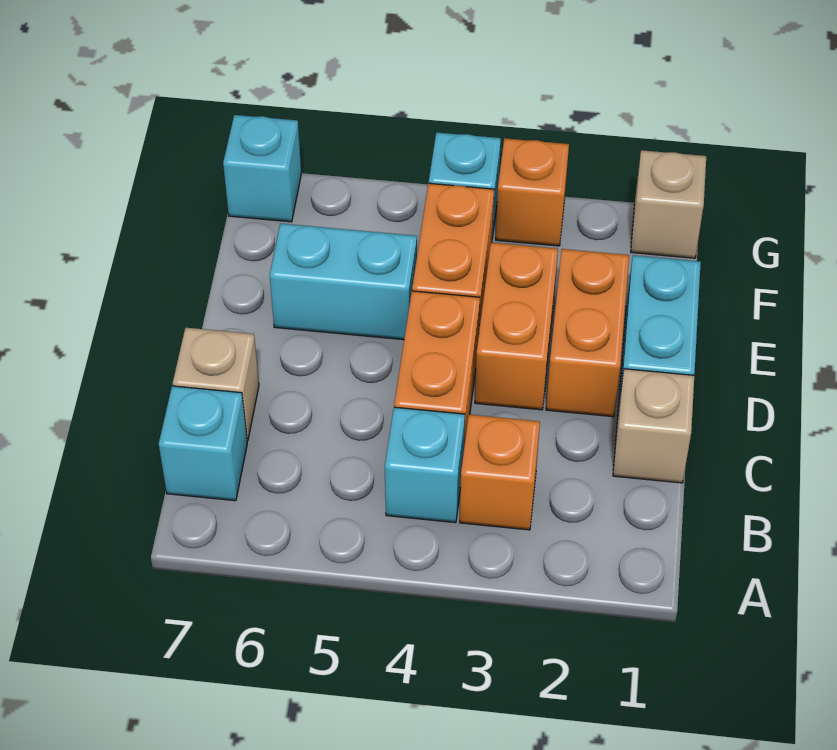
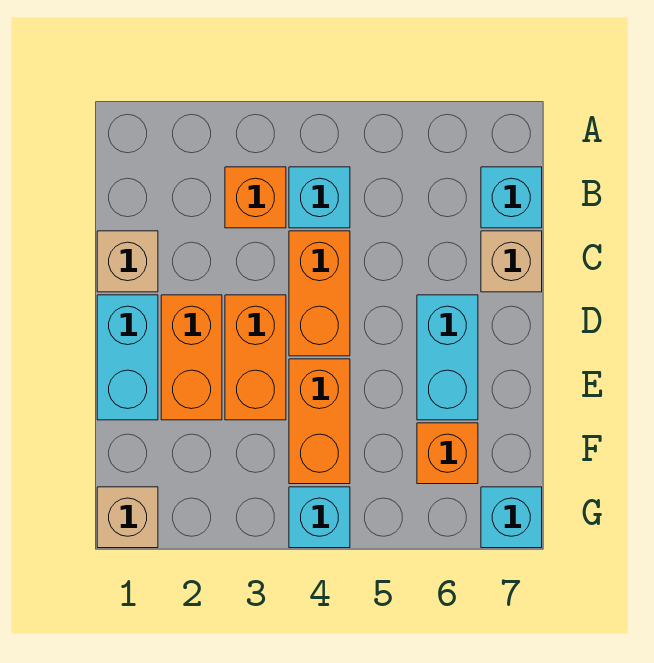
cyan 1x2 brick [270,223,417,340] -> cyan 1x2 brick turned to [417,295,478,420]
orange 1x1 brick [496,138,569,246] -> orange 1x1 brick moved to [417,423,478,484]

